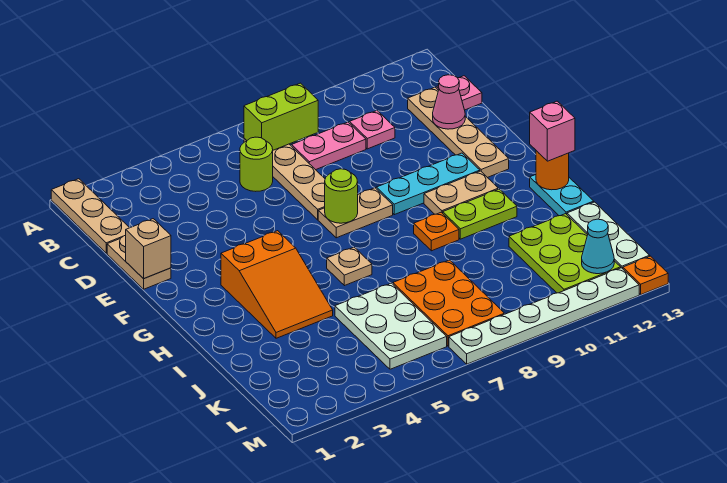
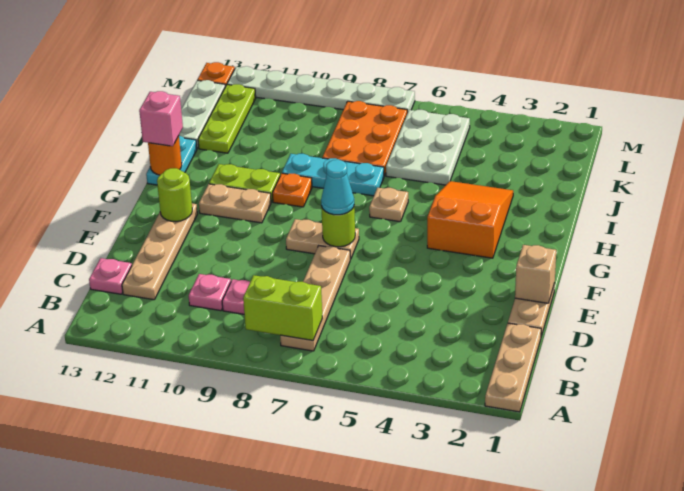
lime 1x1 round brick [240,137,273,191] -> lime 1x1 round brick moved to [157,168,192,222]
pink 1x1 cone [433,75,465,129] -> none
cyan 1x3 plate [376,153,480,215] -> cyan 1x3 plate moved to [282,154,384,196]
lime 2x3 plate [509,214,621,293] -> lime 1x3 plate [198,84,256,153]
cyan 1x1 cone [582,219,614,274] -> cyan 1x1 cone moved to [321,160,354,215]

